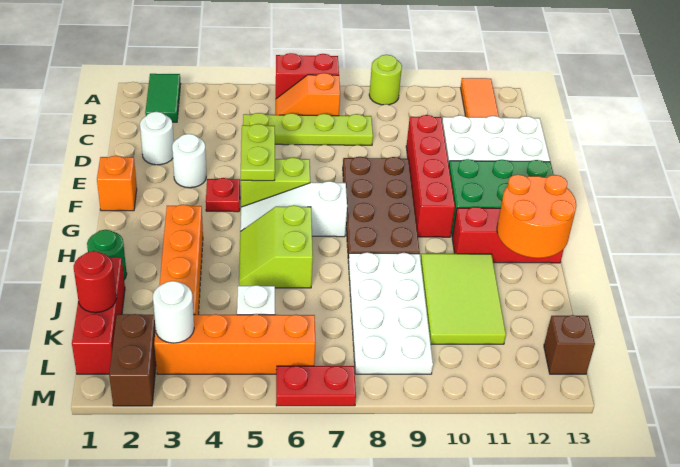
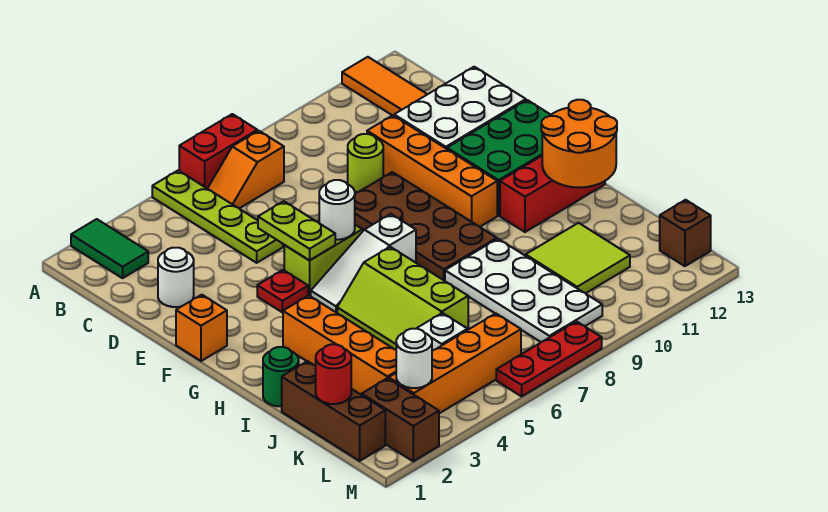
lime 1x1 round brick [369,55,402,105] -> lime 1x1 round brick moved to [348,134,383,192]
lime 1x4 plate [243,113,373,145] -> lime 1x4 plate turned to [152,171,283,263]
red 1x4 brick [406,115,455,237] -> orange 1x4 brick [367,115,497,227]
white 1x1 round brick [172,134,206,188] -> white 1x1 round brick moved to [319,180,355,240]
lime 2x2 slope [239,205,313,288] -> lime 2x3 slope [337,247,468,350]
lime 2x3 tile [421,254,506,344] -> lime 2x2 tile [526,223,630,293]
red 1x3 brick [72,257,125,374] -> brown 1x3 brick [282,361,385,461]
red 1x2 plate [276,366,356,406] -> red 1x3 plate [496,322,602,396]

